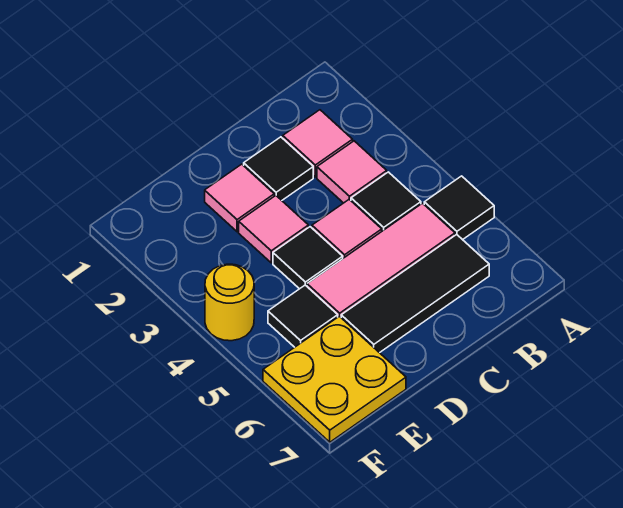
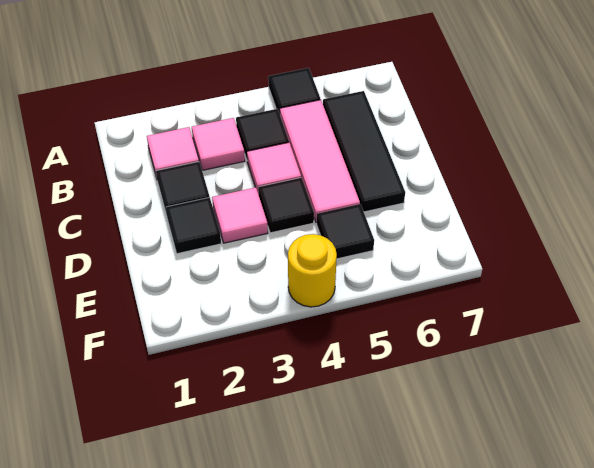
pink 1x1 tile [205,164,274,232] -> black 1x1 tile [165,197,221,254]
yellow 2x2 plate [263,316,406,442] -> none

